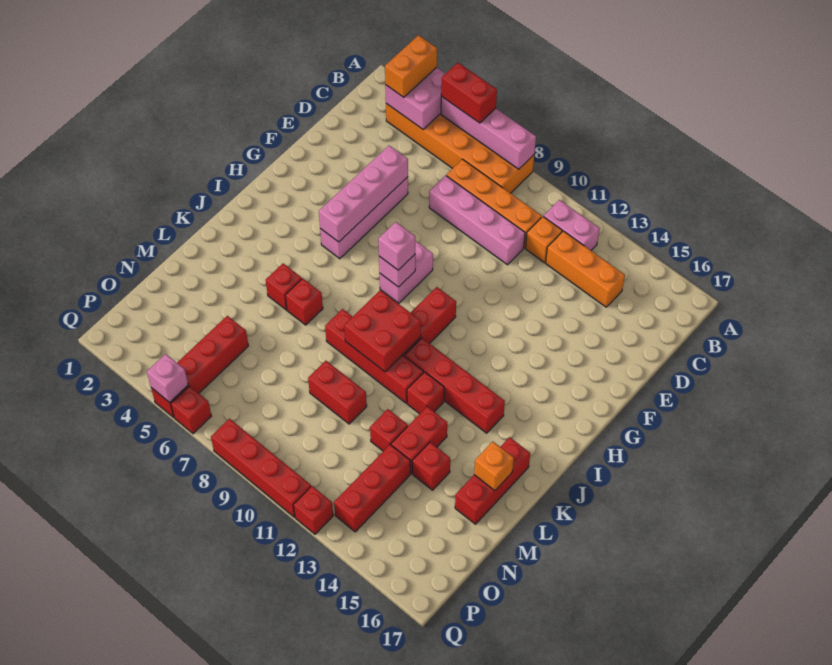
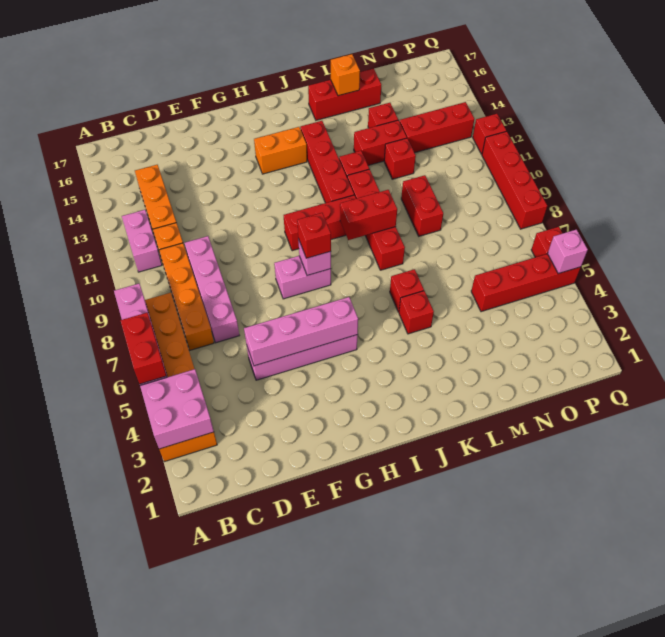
orange 1x2 brick [385,35,437,97] -> orange 1x2 brick moved to [254,127,307,174]
pink 1x1 brick [378,222,415,270] -> red 1x1 brick [297,213,331,258]
red 2x2 brick [344,290,421,372] -> red 1x2 brick [340,190,397,240]

